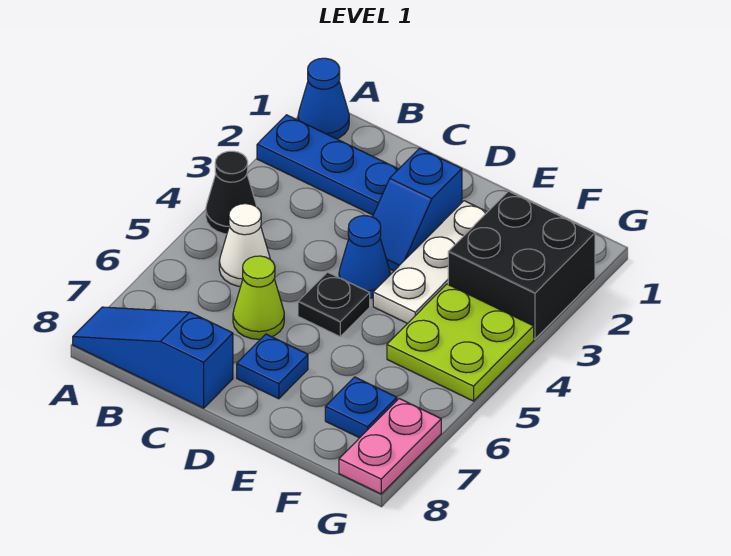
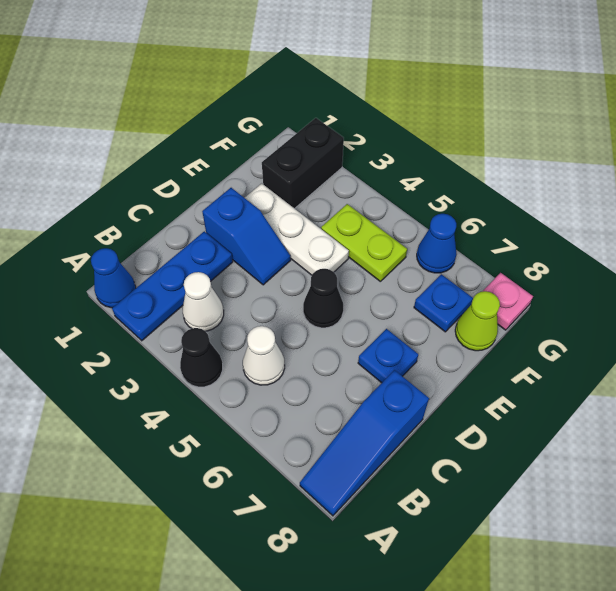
none -> white 1x1 cone [183,272,224,331]
lime 1x1 cone [233,256,284,339] -> lime 1x1 cone moved to [455,291,500,351]
blue 1x1 cone [339,216,390,298] -> blue 1x1 cone moved to [417,214,457,273]
black 1x1 plate [298,272,370,337] -> black 1x1 cone [303,269,343,328]
black 2x2 brick [448,191,595,339] -> black 1x2 brick [262,118,344,209]
lime 2x2 plate [387,284,534,401] -> lime 1x2 plate [321,204,407,282]
pink 1x2 plate [339,399,441,494] -> pink 1x1 plate [482,273,533,330]

